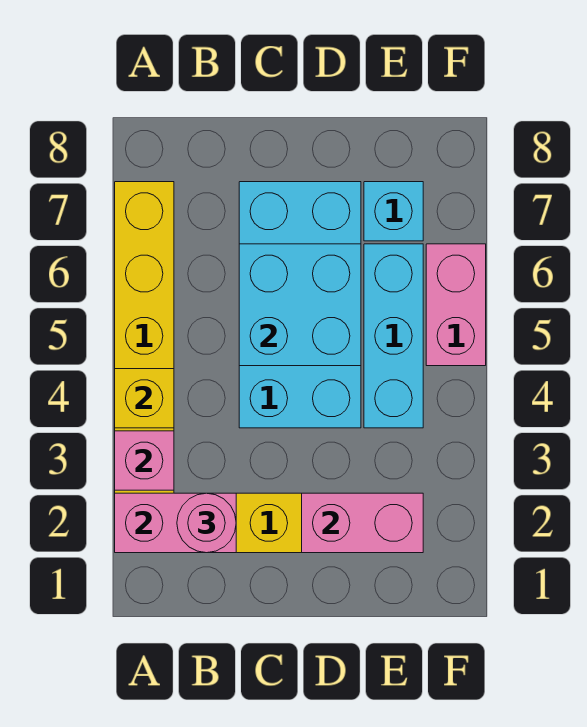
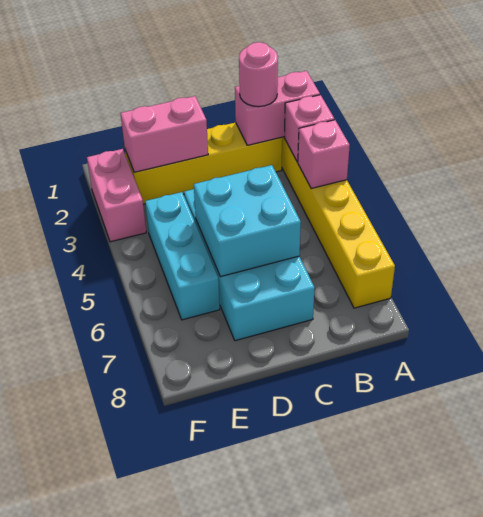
yellow 1x1 brick [115,369,174,428] -> pink 1x1 brick [298,120,350,188]
cyan 1x1 brick [364,182,423,241] -> none
pink 1x2 brick [426,244,486,366] -> pink 1x2 brick moved to [87,149,146,242]

